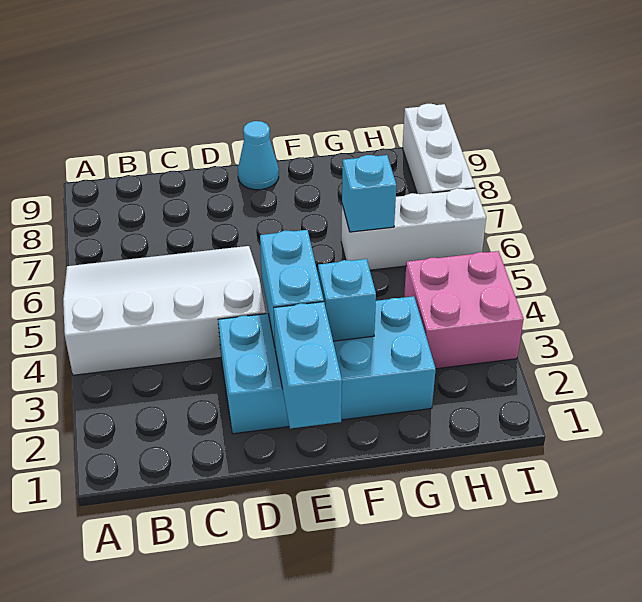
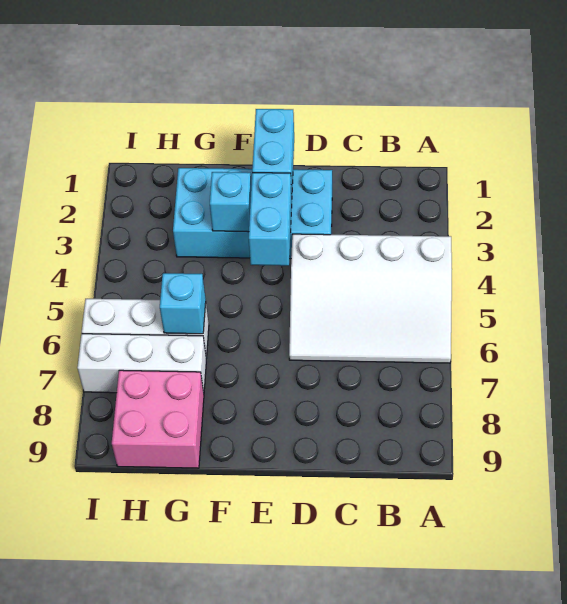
cyan 1x1 cone [238,121,279,190] -> none
pink 2x2 brick [404,251,524,369] -> pink 2x2 brick moved to [112,370,204,468]
white 1x3 brick [402,104,475,194] -> white 1x3 brick turned to [77,334,206,393]

